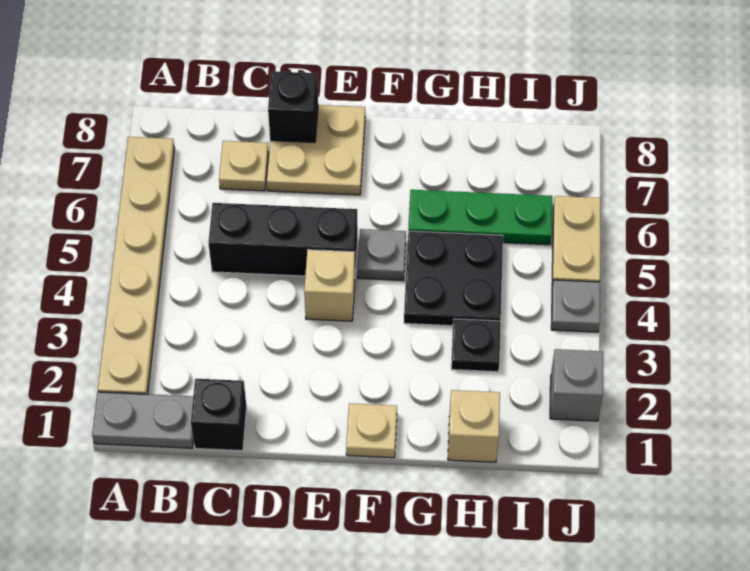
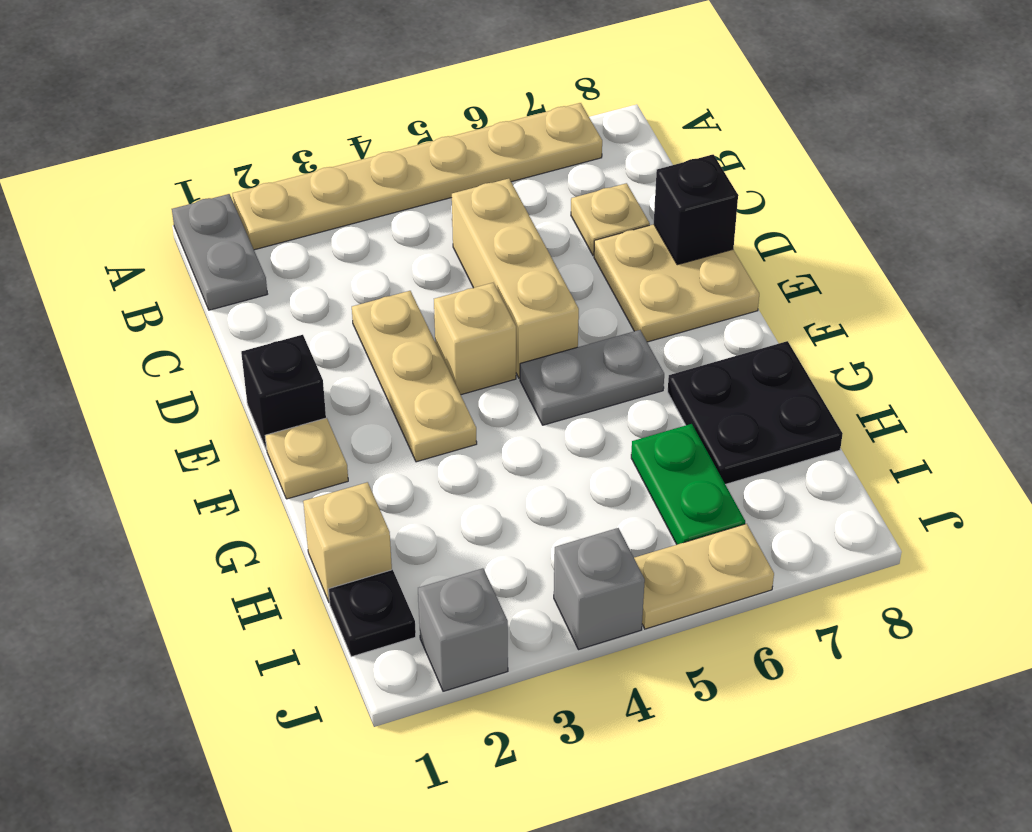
black 1x1 brick [191,379,247,451] -> black 1x1 brick moved to [241,335,326,450]
black 1x3 brick [208,203,358,276] -> tan 1x3 brick [452,178,579,378]
none -> tan 1x3 plate [352,291,477,462]
grey 1x1 plate [357,229,406,280] -> grey 1x2 plate [520,330,664,425]
black 2x2 plate [404,231,503,326] -> black 2x2 plate moved to [668,341,843,484]
green 1x3 plate [408,190,552,245] -> green 1x2 plate [631,424,745,544]
black 1x1 plate [451,319,501,372] -> black 1x1 plate moved to [329,570,416,657]
grey 1x1 plate [551,280,600,332] -> grey 1x1 brick [554,528,645,650]

